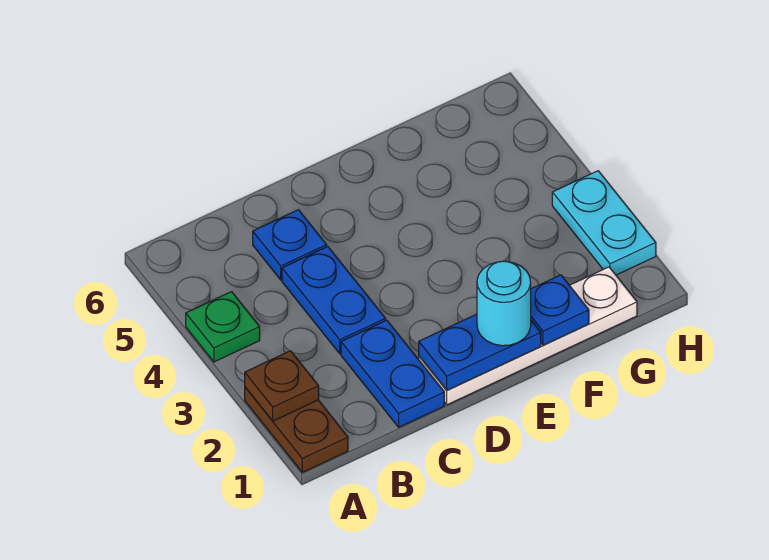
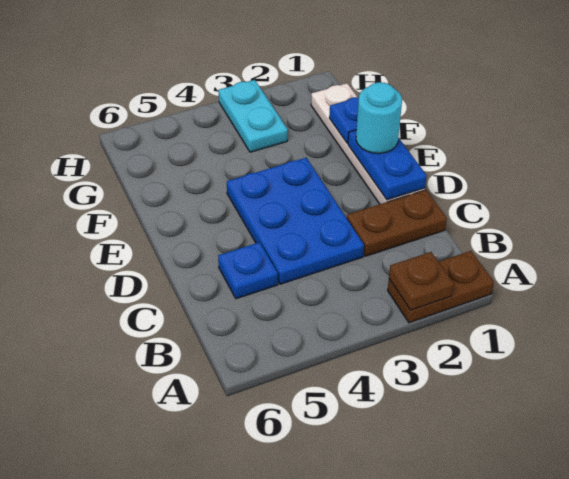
green 1x1 plate [186,292,260,362] -> none
blue 1x2 plate [341,320,444,427] -> brown 1x2 plate [347,190,447,256]
blue 1x2 plate [282,247,386,354] -> blue 2x3 plate [227,158,364,284]
cyan 1x2 plate [552,171,656,275] -> cyan 1x2 plate turned to [218,80,288,152]

